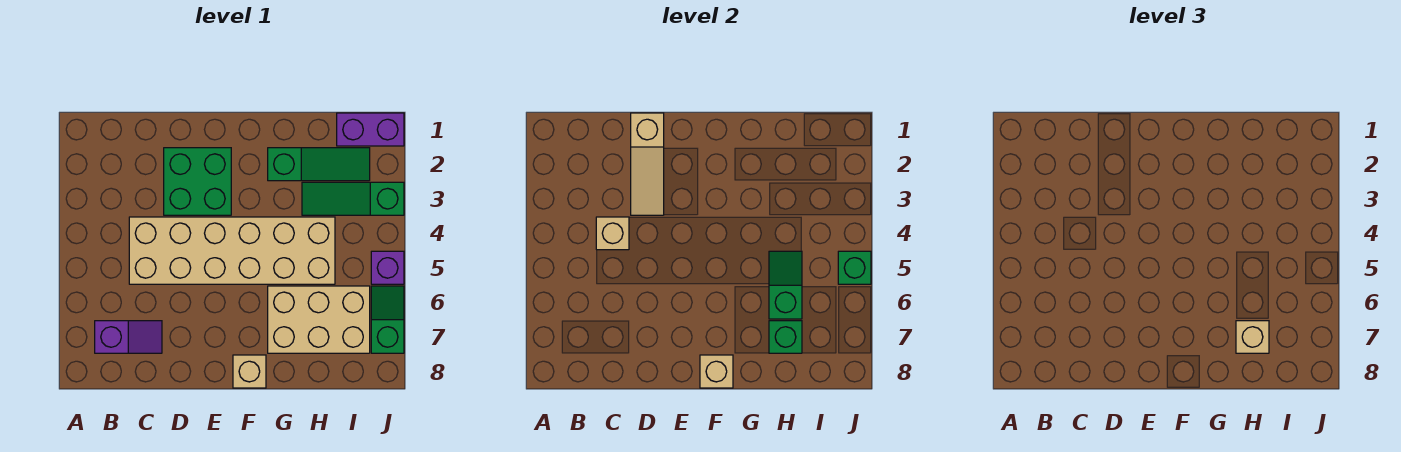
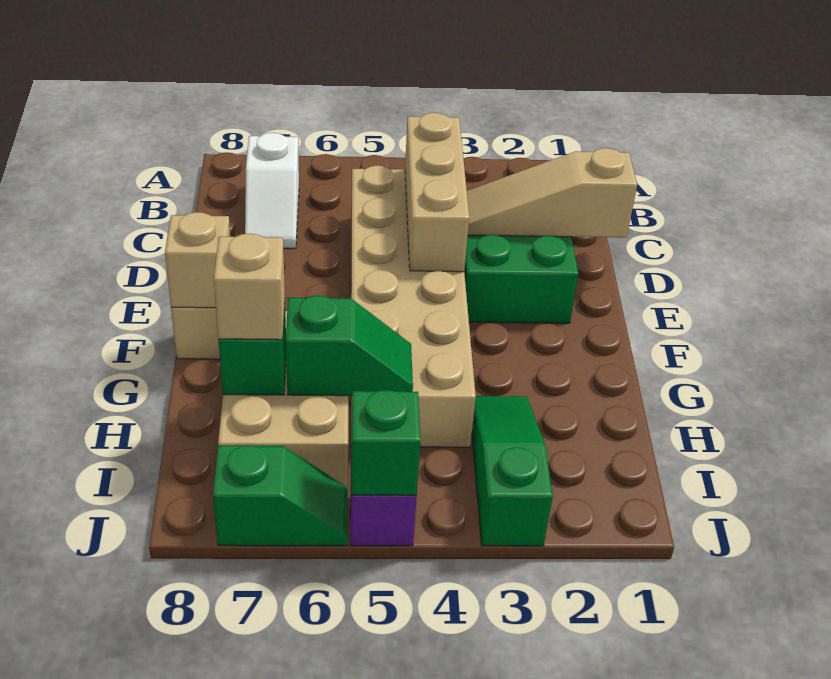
purple 1x2 slope [95,321,162,353] -> white 1x2 slope [245,133,299,249]
tan 1x1 brick [596,217,629,250] -> tan 1x3 brick [405,113,469,272]
green 1x3 slope [268,148,370,181] -> none
purple 1x2 brick [337,113,404,146] -> none

